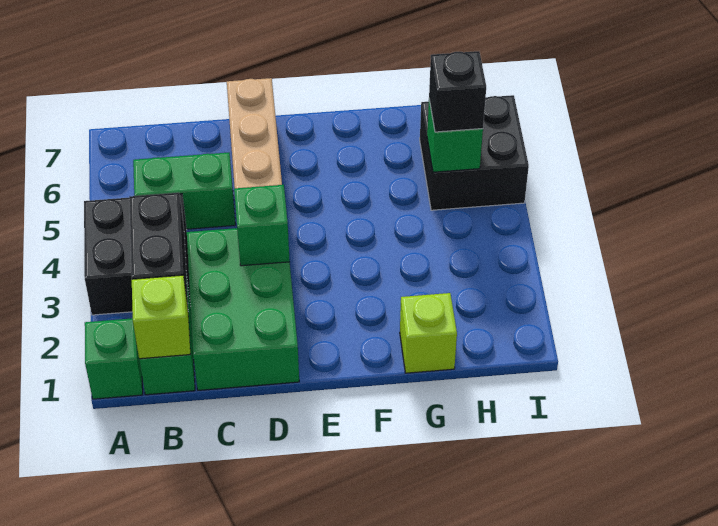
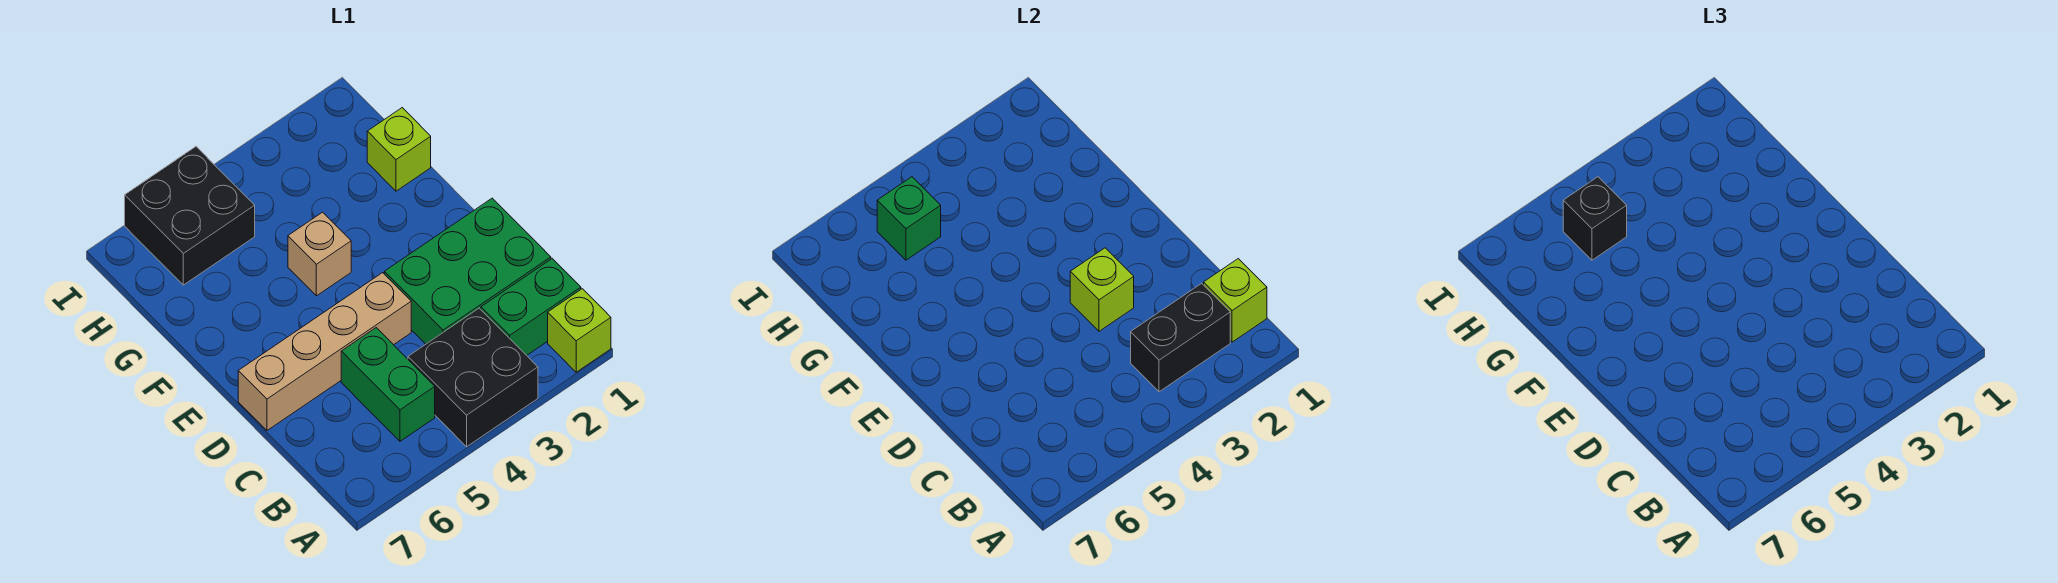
green 1x1 brick [85,318,143,399] -> lime 1x1 brick [548,289,611,372]
green 1x1 brick [234,185,290,266] -> lime 1x1 brick [1070,248,1134,331]
none -> tan 1x1 brick [288,212,351,296]

